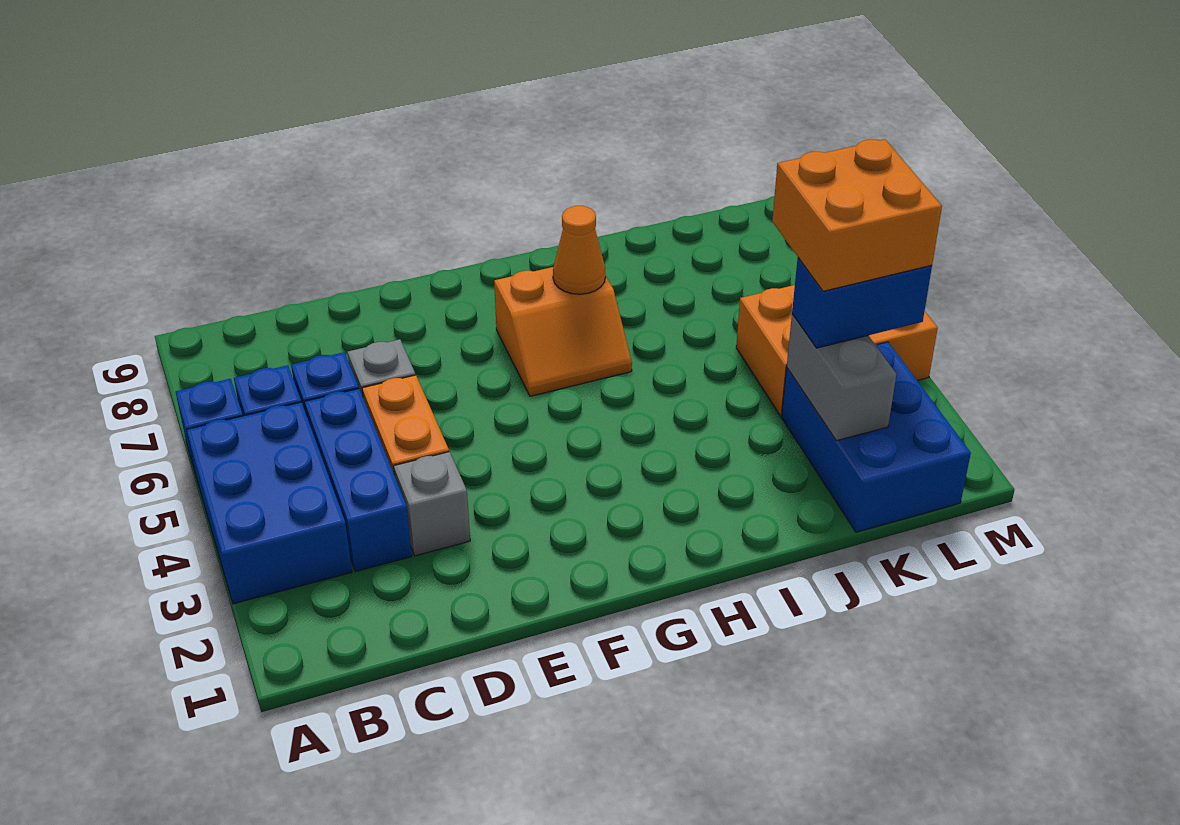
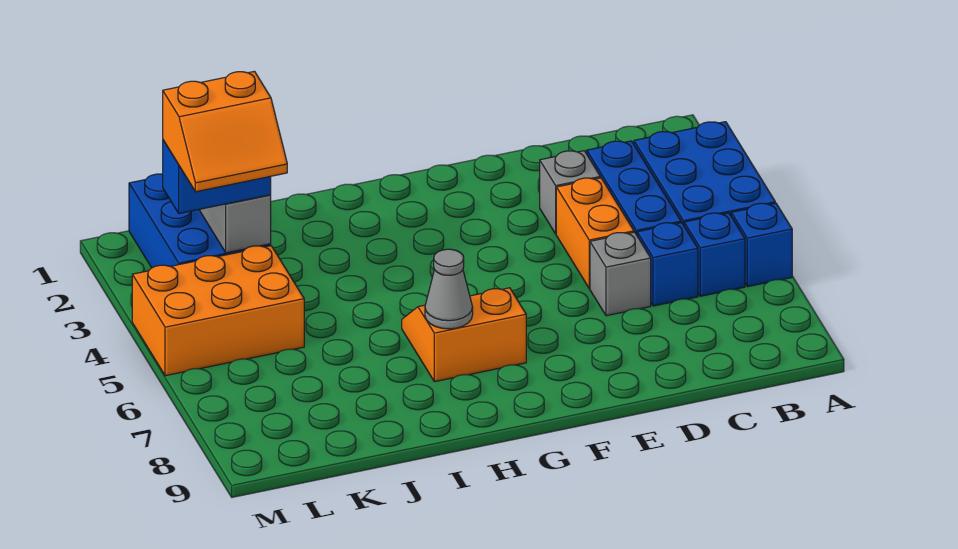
orange 1x1 cone [553,206,605,294] -> grey 1x1 cone [425,249,473,329]
orange 2x2 brick [772,140,942,291] -> orange 2x2 slope [163,71,287,192]

